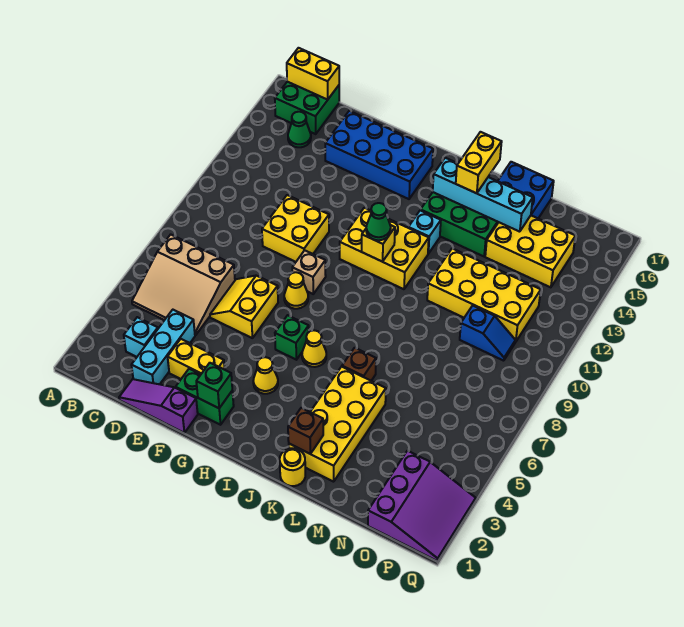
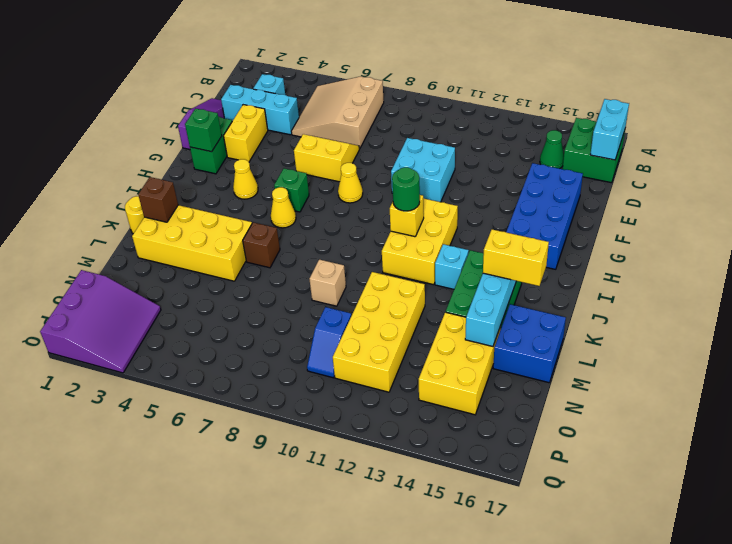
yellow 1x2 brick [287,48,339,100] -> cyan 1x2 brick [590,99,629,160]
yellow 2x2 brick [262,195,329,262] -> cyan 2x2 brick [391,138,455,202]
tan 1x1 brick [292,250,326,294] -> tan 1x1 brick moved to [309,259,346,306]
green 1x1 cone [366,203,391,240] -> green 1x1 round brick [392,167,420,211]
purple 3x3 slope [368,451,476,561] -> purple 3x3 slope turned to [40,270,161,373]

